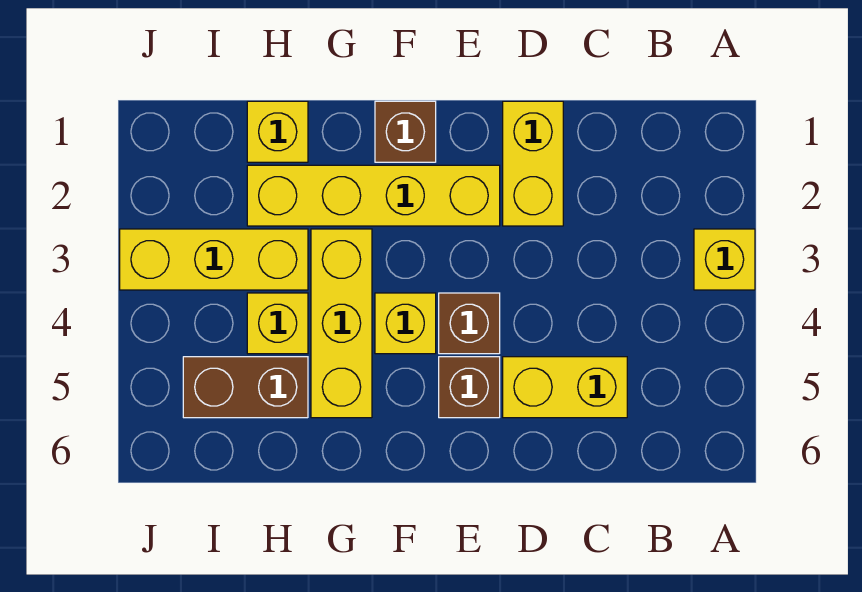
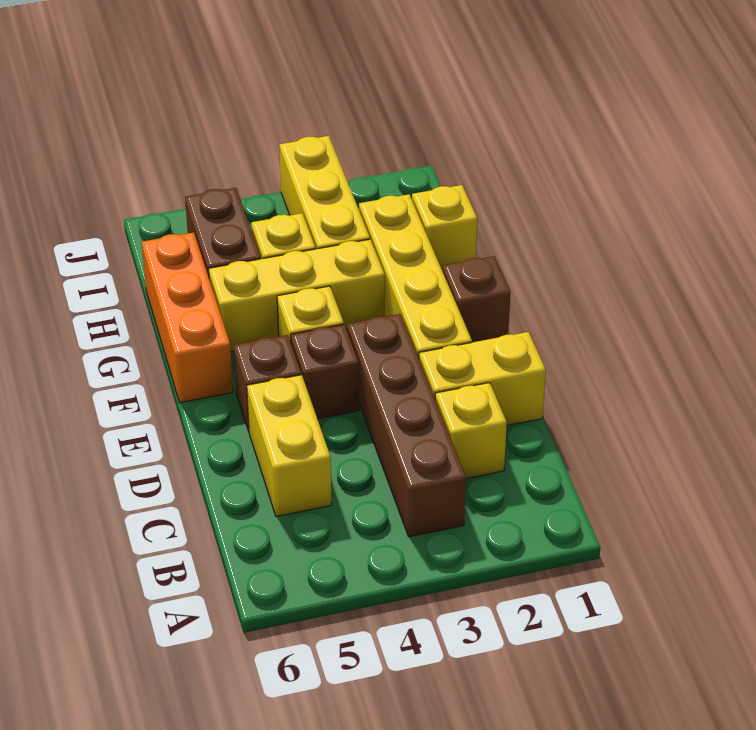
yellow 1x1 brick [694,229,755,290] -> yellow 1x1 brick moved to [435,383,507,478]
none -> brown 1x4 brick [347,314,466,537]
none -> orange 1x3 brick [142,232,233,403]

